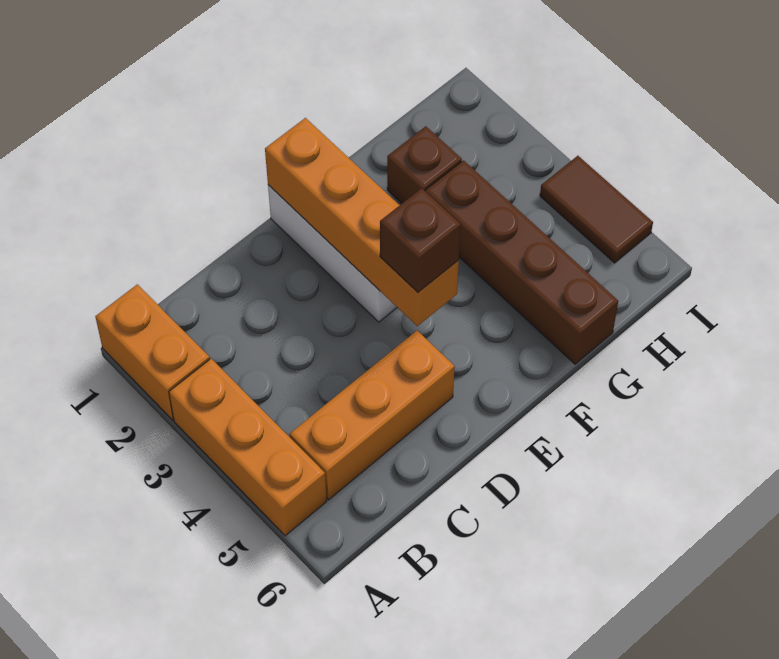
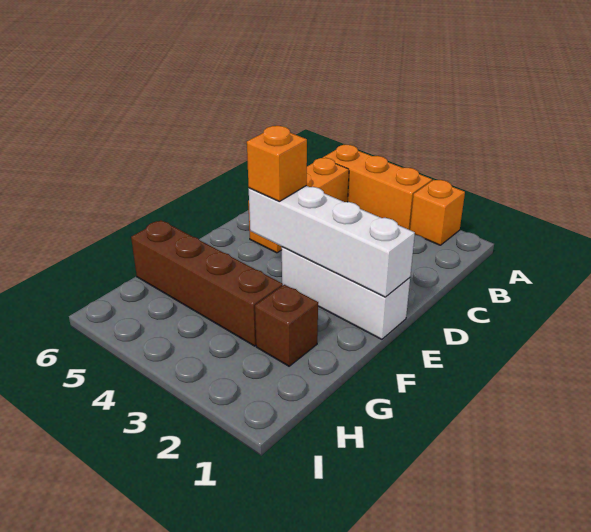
orange 1x2 brick [95,284,210,420] -> orange 1x1 brick [410,180,465,245]
orange 1x4 brick [265,118,459,326] -> white 1x4 brick [249,186,415,297]
brown 1x1 brick [380,188,461,292] -> orange 1x1 brick [247,126,307,201]
brown 1x2 tile [540,156,653,263] -> none

